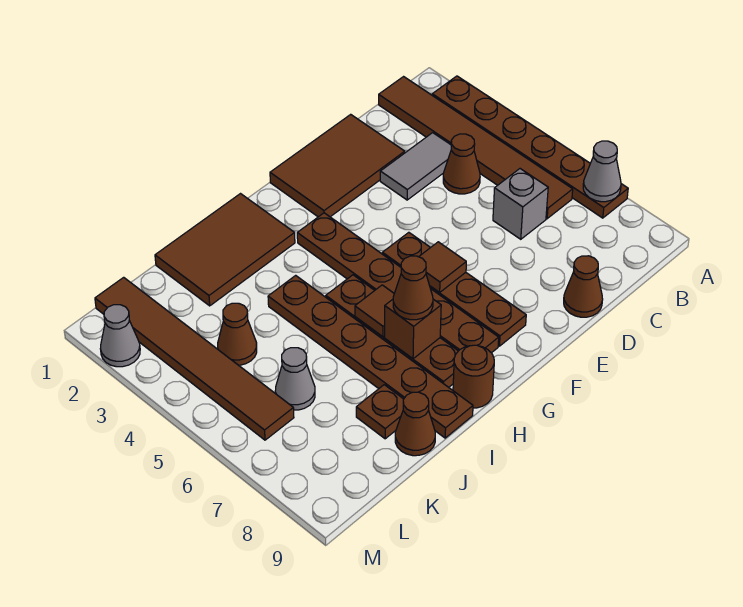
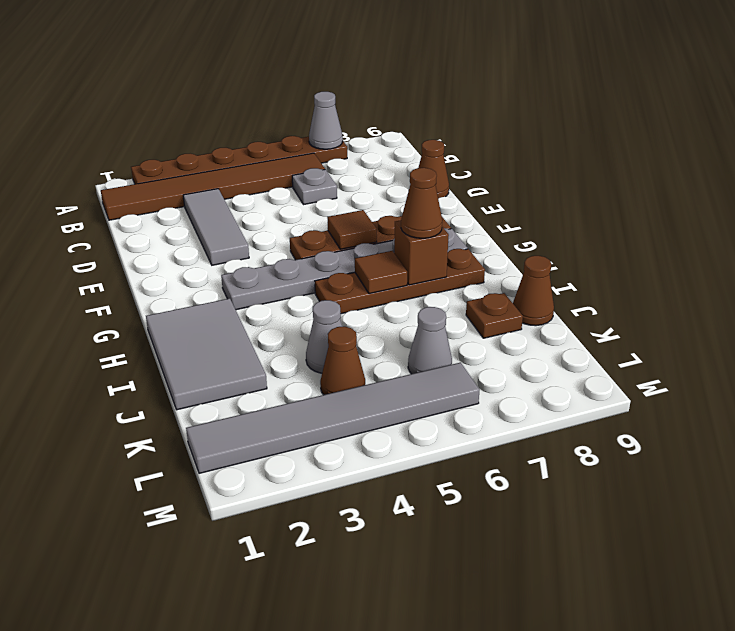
grey 1x2 tile [380,133,451,200] -> grey 1x3 tile [183,189,249,265]
brown 1x1 cone [443,134,480,194] -> none
grey 1x1 brick [493,169,548,239] -> grey 1x1 plate [292,168,337,205]
brown 2x3 tile [270,114,405,217] -> none
brown 1x6 plate [297,213,499,353] -> grey 1x6 plate [221,228,468,310]
brown 2x3 tile [155,194,295,306] -> grey 2x3 tile [146,298,267,410]
brown 1x1 round brick [453,345,494,408] -> none
brown 1x6 plate [268,275,473,438] -> none
brown 1x6 tile [95,277,294,440] -> grey 1x6 tile [186,363,479,473]
grey 1x1 cone [100,305,140,367] -> grey 1x1 cone moved to [306,300,342,373]

